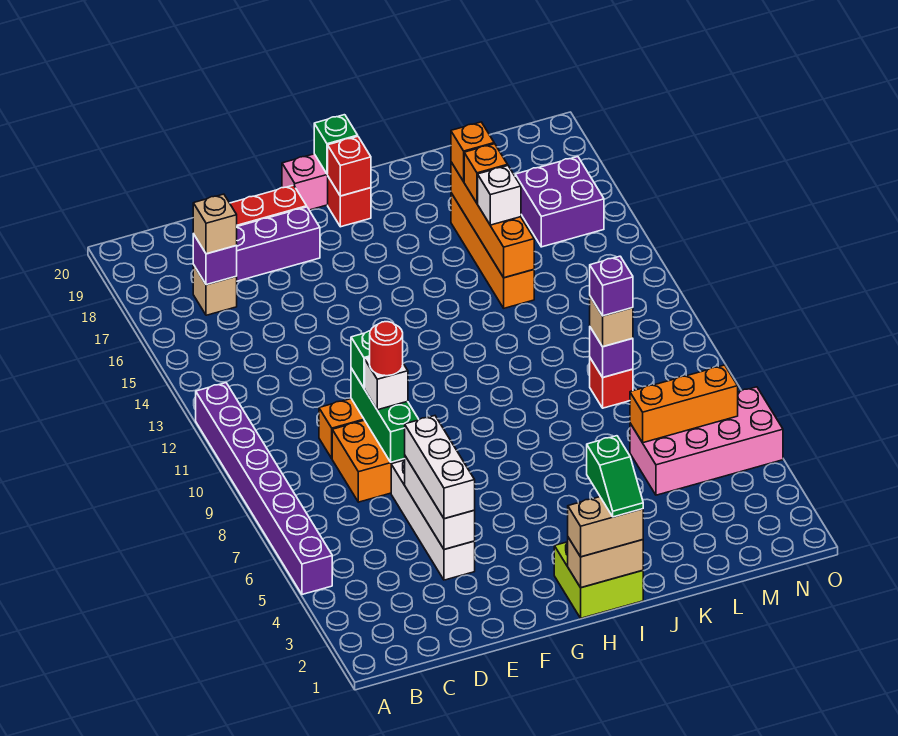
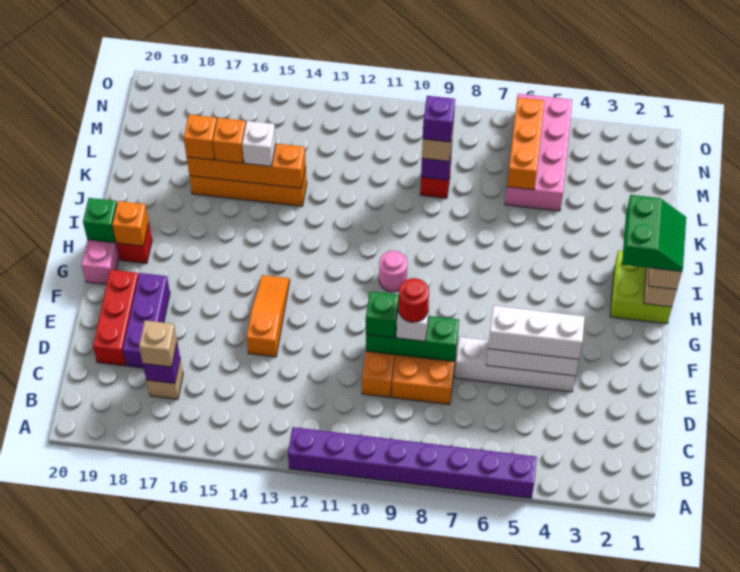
none -> orange 1x3 slope [247,275,290,357]
none -> pink 1x1 round brick [379,251,407,292]
red 1x1 brick [328,136,371,196] -> orange 1x1 brick [112,201,149,246]
green 1x2 slope [587,436,643,517] -> green 2x2 slope [622,195,686,272]
purple 2x2 brick [515,157,604,247] -> none

